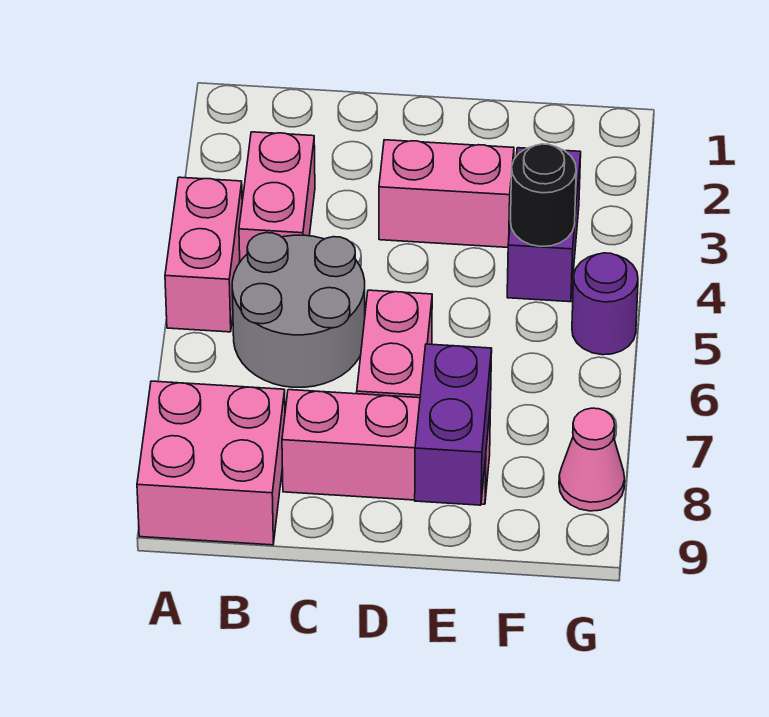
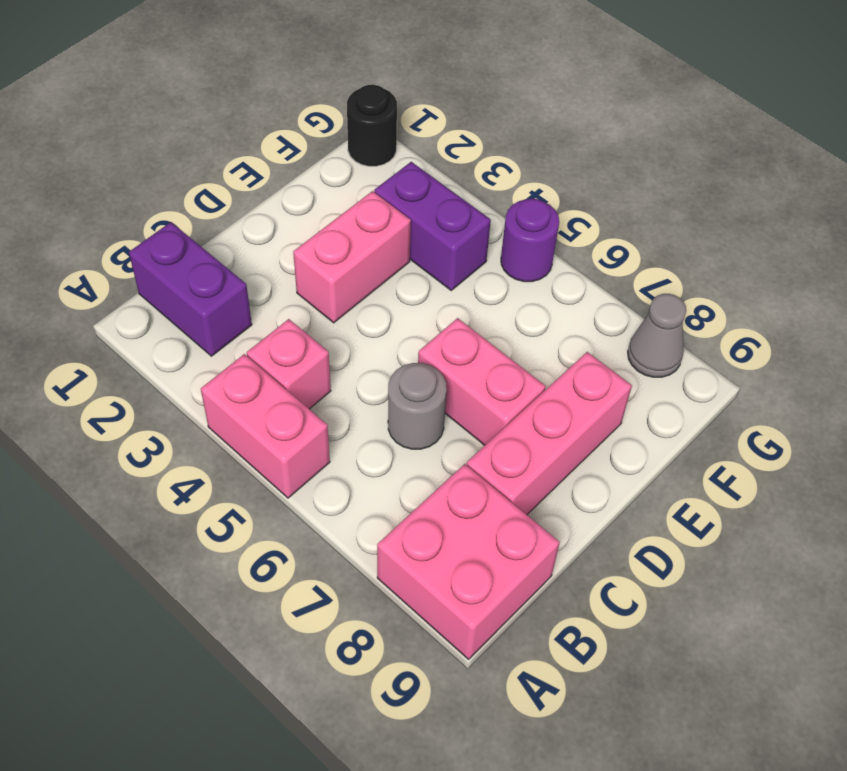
pink 1x2 brick [239,132,315,262] -> pink 1x1 brick [247,319,331,409]
grey 2x2 round brick [232,233,365,387] -> grey 1x1 round brick [388,363,447,449]
purple 1x2 brick [415,344,492,505] -> purple 1x2 brick moved to [129,222,252,356]
black 1x1 round brick [511,144,576,247] -> black 1x1 round brick moved to [347,85,397,166]
pink 1x1 cone [559,408,625,511] -> grey 1x1 cone [628,294,686,377]

